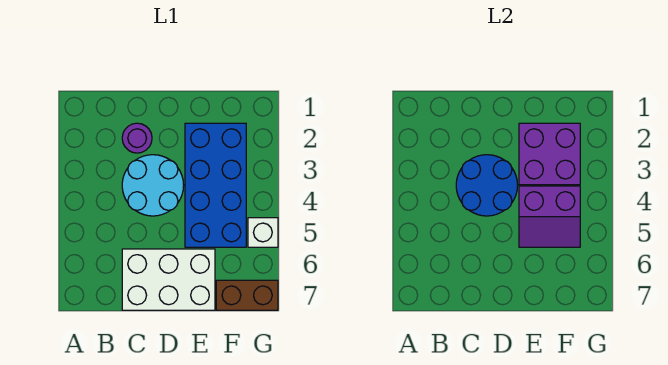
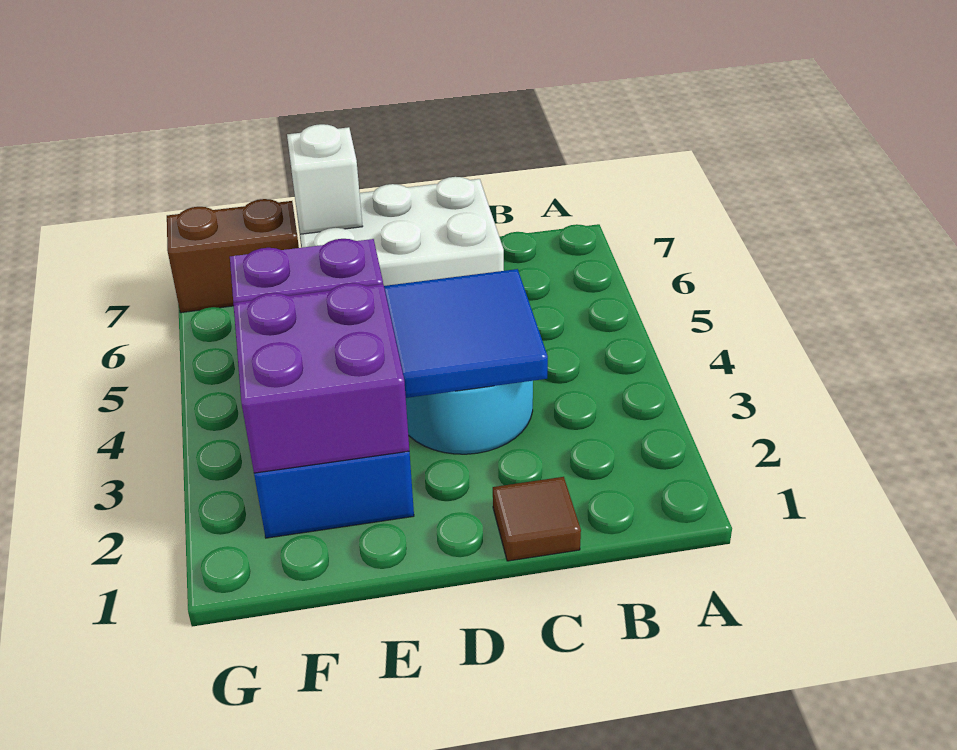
none -> brown 1x1 tile [493,477,581,561]
purple 1x1 round brick [122,123,152,153] -> none
blue 2x2 round brick [456,155,518,216] -> blue 2x2 tile [384,269,548,398]
white 1x1 brick [248,218,278,247] -> white 1x1 brick moved to [287,124,363,234]

